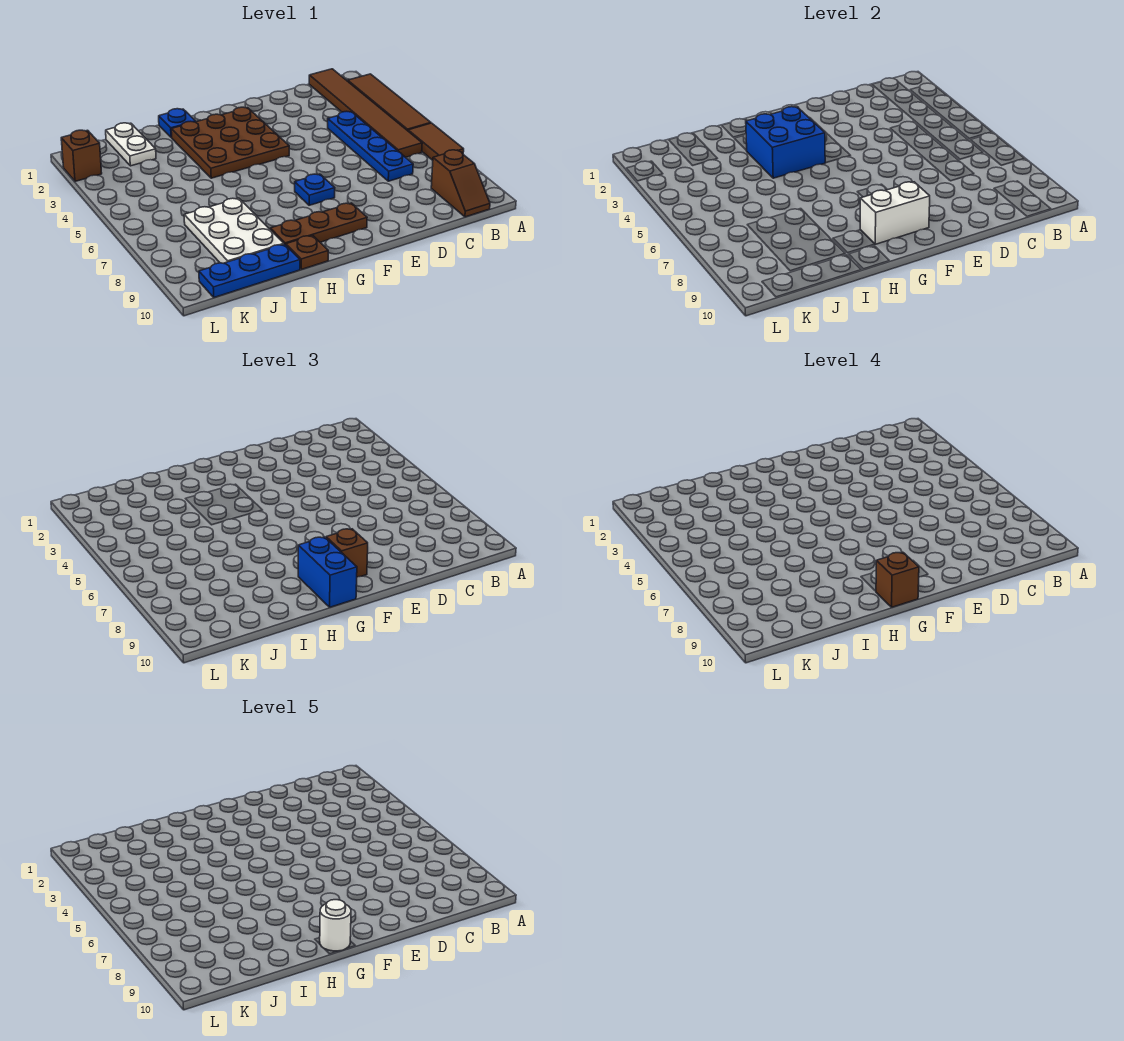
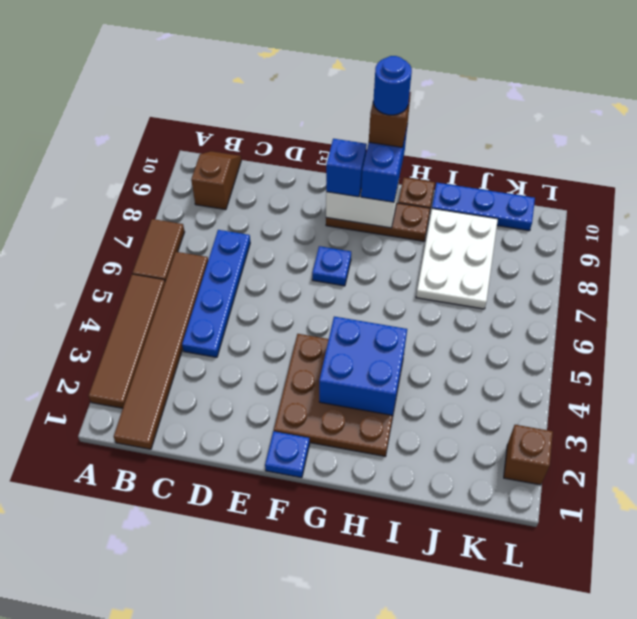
brown 1x1 brick [326,529,368,577] -> blue 1x1 brick [326,139,367,197]
white 1x1 round brick [320,900,351,951] -> blue 1x1 round brick [373,56,412,115]
blue 1x1 plate [159,109,196,138] -> blue 1x1 plate moved to [265,431,310,478]
white 1x2 plate [106,123,156,166] -> none

